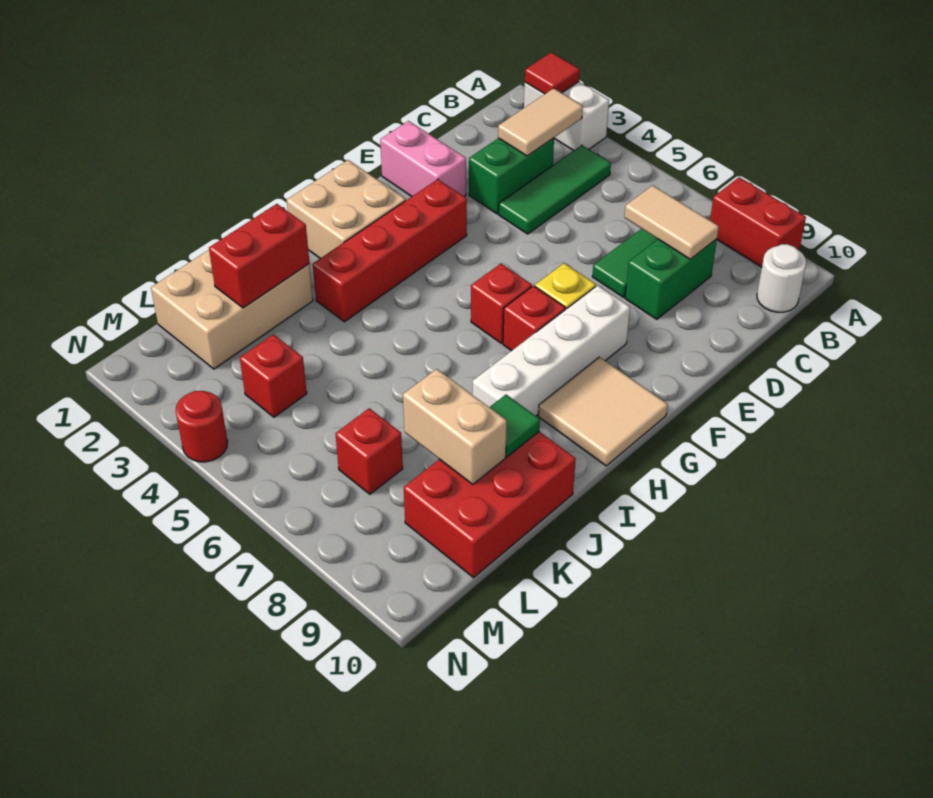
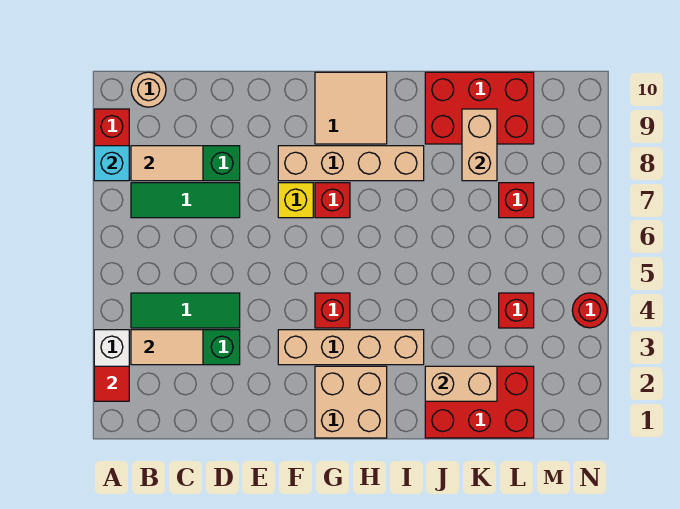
none -> cyan 1x1 brick [94,146,129,181]
white 1x1 round brick [757,244,806,312] -> tan 1x1 round brick [131,72,166,107]
tan 1x2 tile [624,185,719,259] -> tan 1x2 tile turned to [131,146,203,181]
pink 1x2 brick [380,121,466,197] -> none
red 1x4 brick [313,179,467,322] -> tan 1x4 brick [278,330,424,365]
white 1x4 brick [473,285,630,416] -> tan 1x4 brick [278,146,424,181]
red 1x1 brick [471,264,532,343] -> red 1x1 brick moved to [315,293,350,328]
tan 2x3 brick [151,250,313,369] -> red 2x3 brick [425,366,534,438]
red 1x2 brick [209,204,309,308] -> tan 1x2 brick [425,366,497,401]
green 1x1 tile [489,395,540,457] -> none

